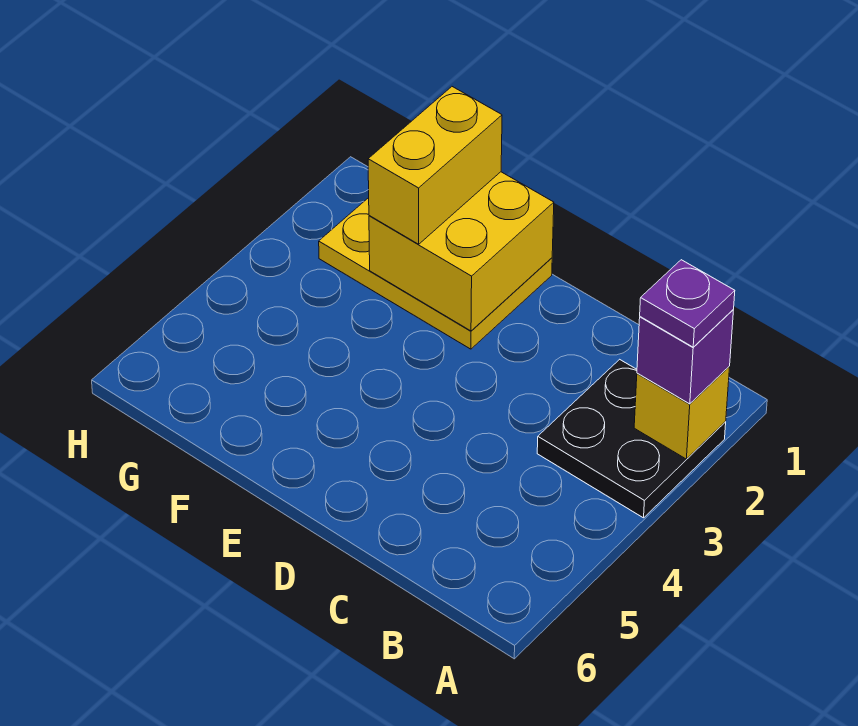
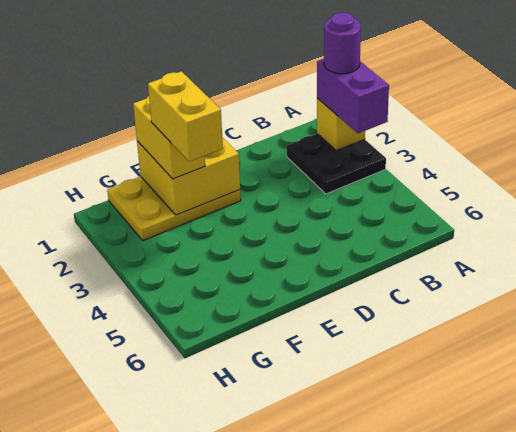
purple 1x1 brick [637,310,733,404] -> purple 1x2 brick [317,59,389,133]
purple 1x1 plate [640,260,735,347] -> purple 1x1 round brick [324,12,361,74]
none -> yellow 1x2 brick [148,71,223,162]

